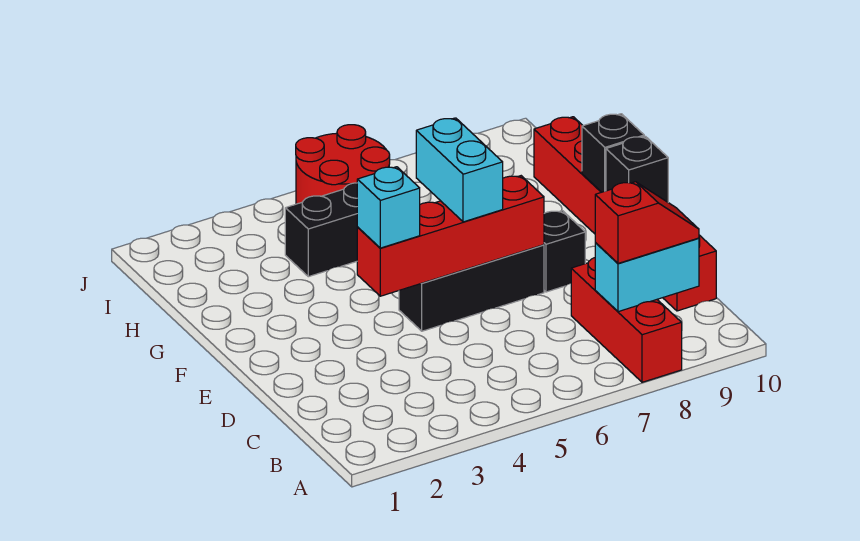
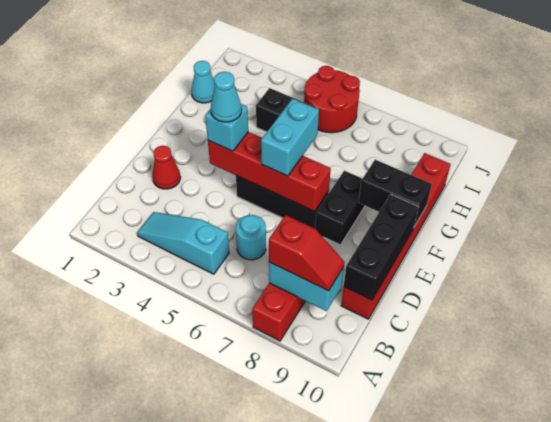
none -> cyan 1x3 slope [137,212,229,274]
none -> cyan 1x1 round brick [236,215,266,260]
none -> red 1x1 cone [152,146,180,189]
none -> cyan 1x1 cone [211,72,242,122]
black 1x1 brick [544,211,585,292] -> black 1x2 brick [315,171,365,245]
black 1x1 brick [606,136,668,202] -> black 1x3 brick [344,194,418,300]
black 1x1 brick [582,114,644,192] -> black 1x2 brick [358,160,432,227]
none -> cyan 1x1 cone [191,61,215,103]

